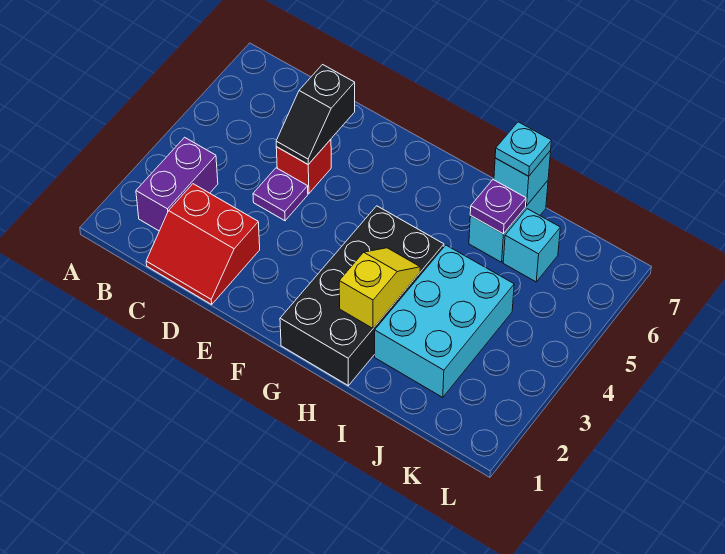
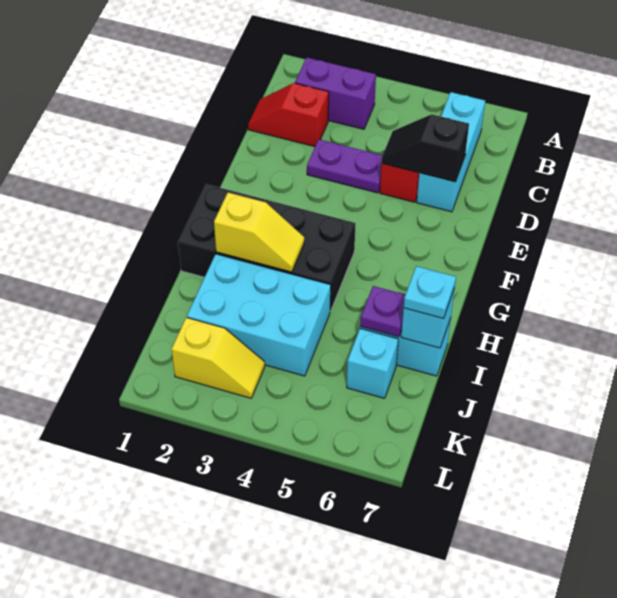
none -> cyan 1x3 brick [417,92,485,212]
red 2x2 slope [146,184,260,304] -> red 1x2 slope [248,83,329,147]
purple 1x1 plate [253,168,308,221] -> purple 1x2 plate [307,139,383,193]
none -> yellow 1x2 slope [172,317,265,398]

